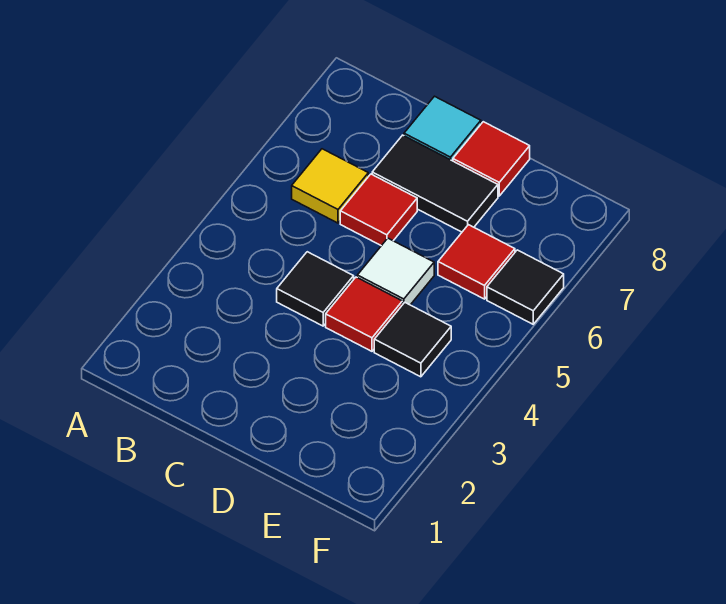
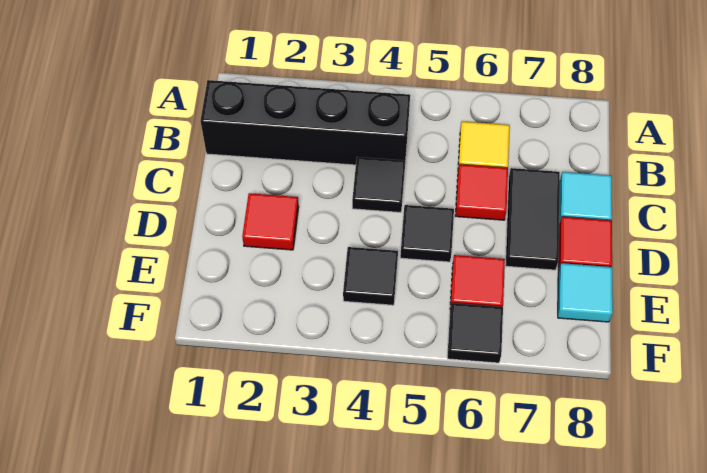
none -> black 1x4 brick [201,80,410,165]
red 1x1 tile [326,277,402,351] -> red 1x1 tile moved to [242,193,299,250]
white 1x1 tile [357,238,434,305] -> black 1x1 tile [400,205,454,262]
none -> cyan 1x1 tile [558,263,613,322]

